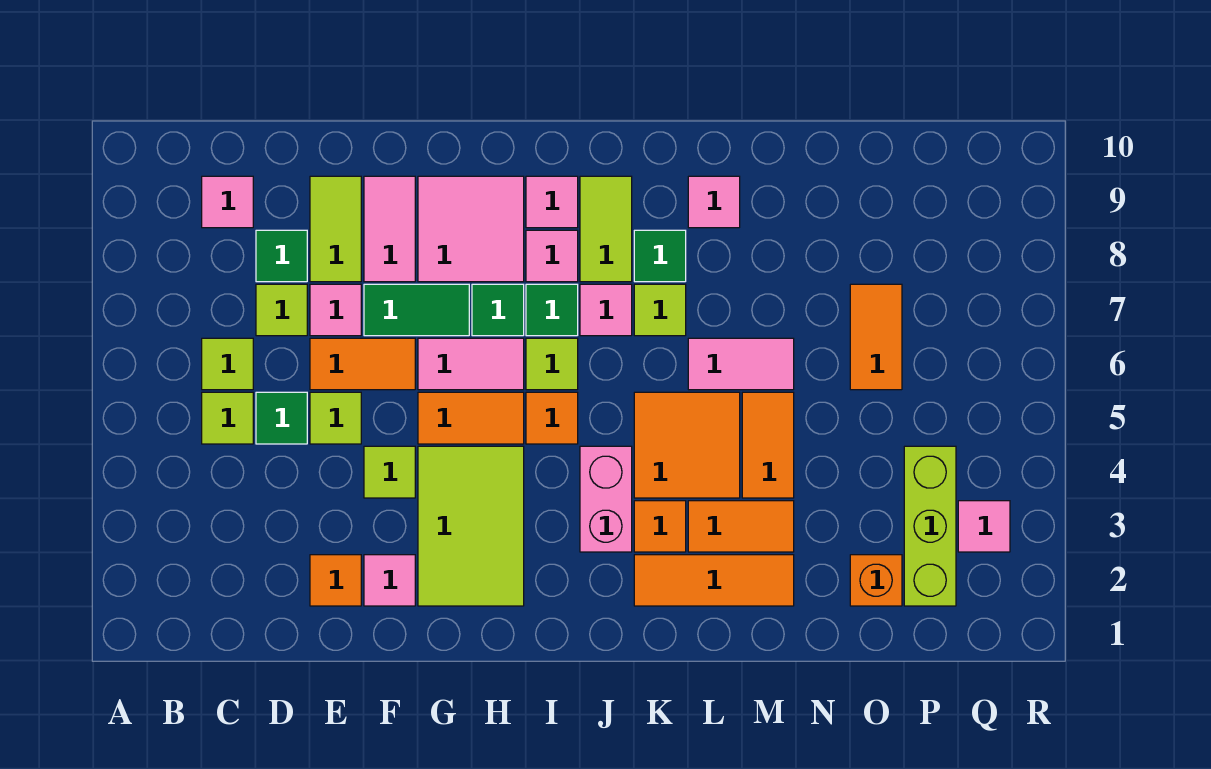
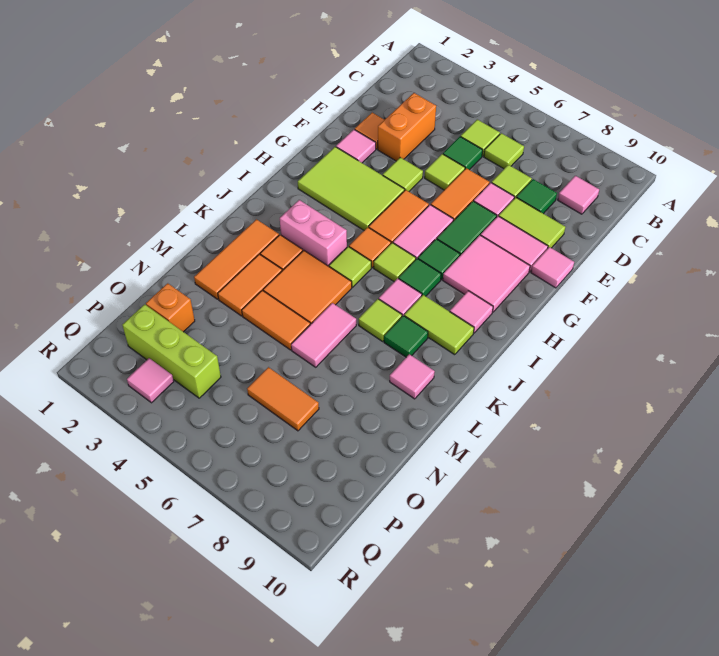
none -> orange 1x2 brick [378,93,436,161]
pink 1x1 tile [526,230,578,282] -> pink 1x1 tile moved to [531,247,574,288]
none -> lime 1x1 tile [329,247,371,287]

